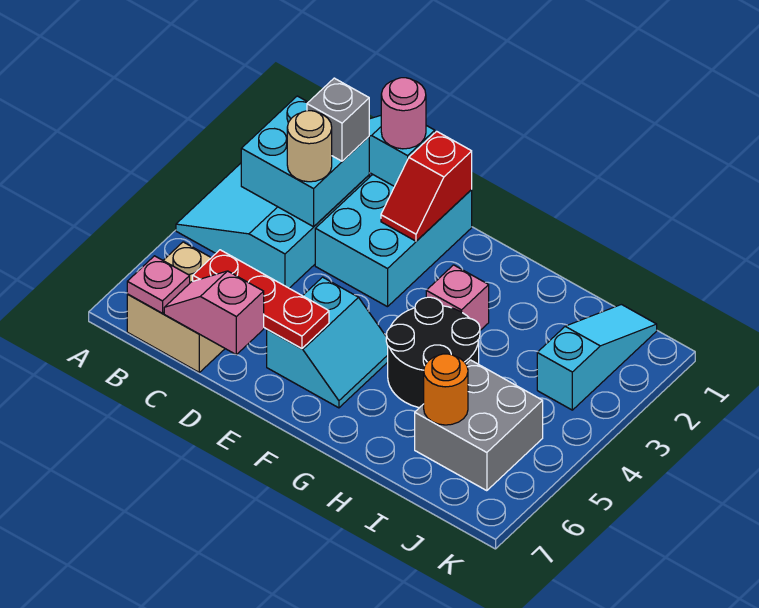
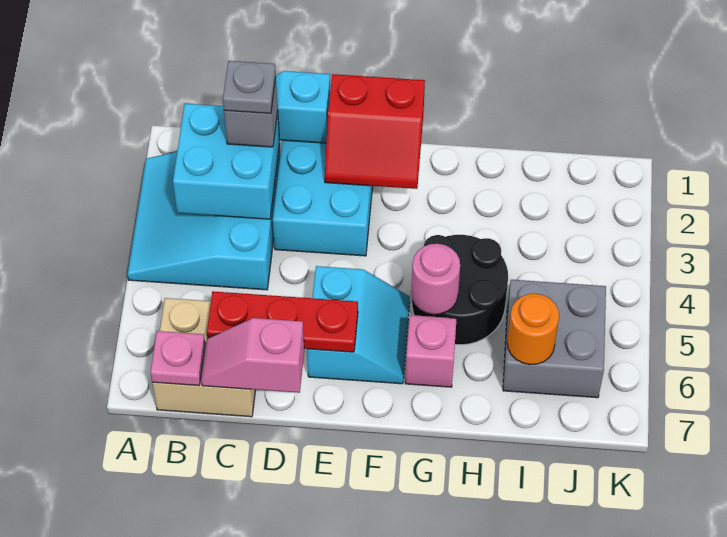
none -> grey 1x1 plate [223,61,276,113]
tan 1x1 round brick [287,111,332,182] -> none
pink 1x1 round brick [381,78,426,149] -> pink 1x1 round brick moved to [411,244,460,314]
red 1x2 slope [381,131,472,241] -> red 2x2 slope [325,74,425,189]
pink 1x1 brick [426,265,489,330] -> pink 1x1 brick moved to [405,315,457,387]
cyan 1x3 slope [537,305,657,410] -> none

